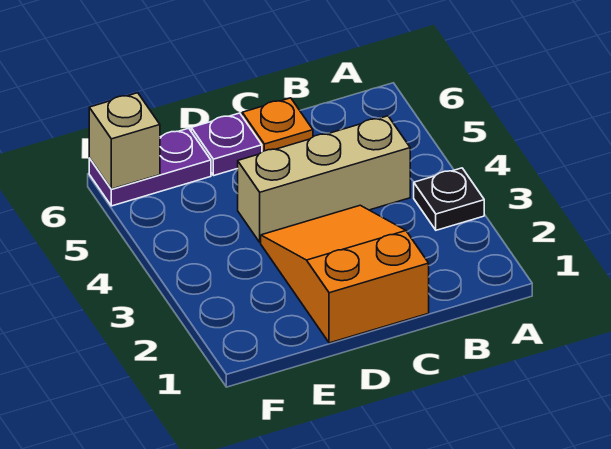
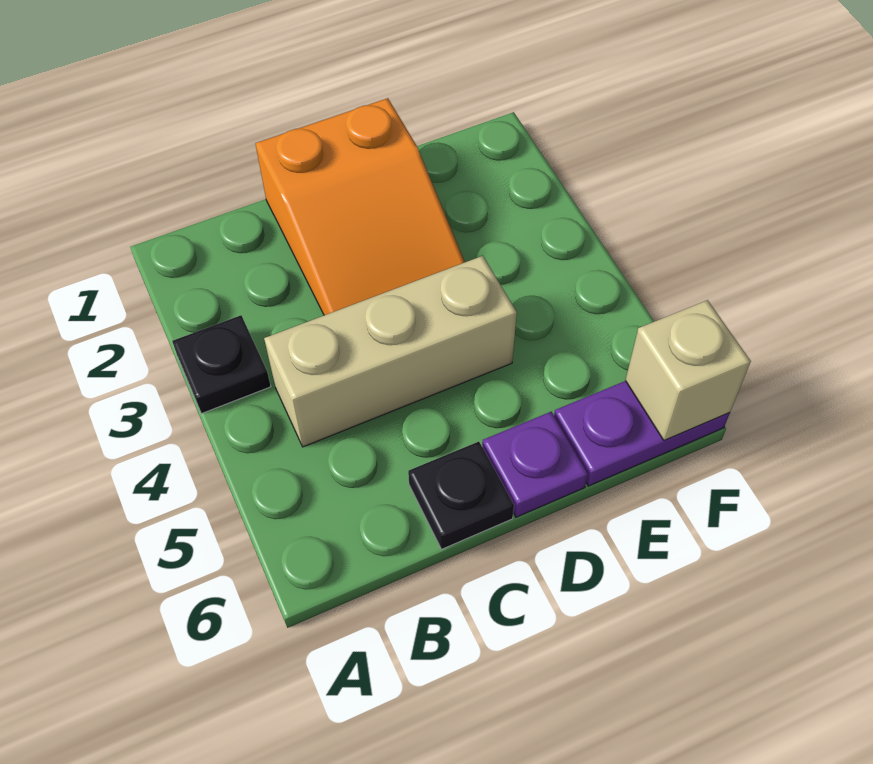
orange 1x1 plate [242,98,313,152] -> black 1x1 plate [408,442,514,549]

